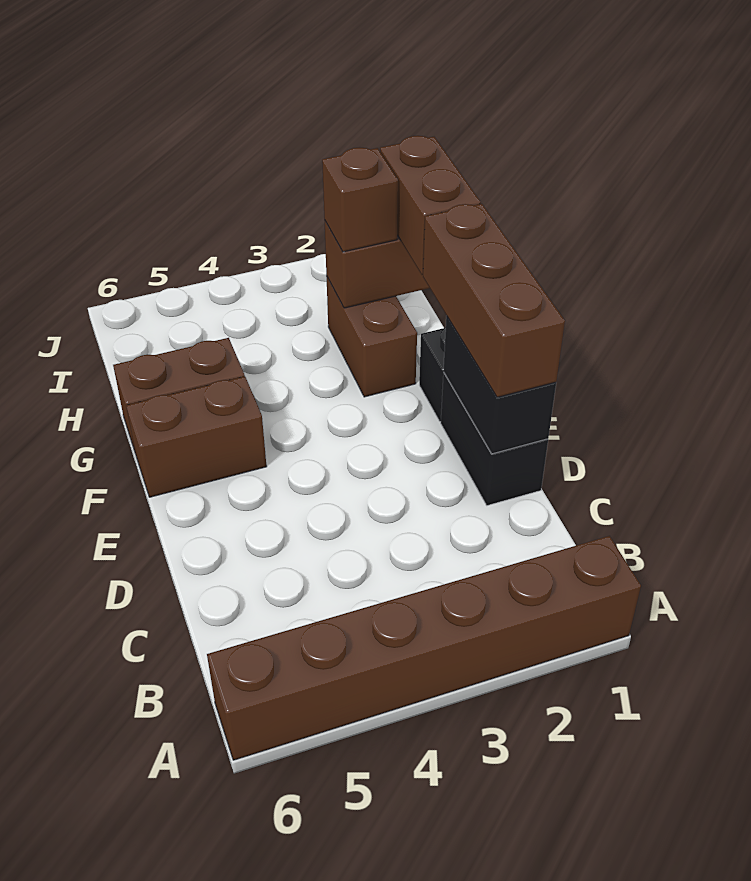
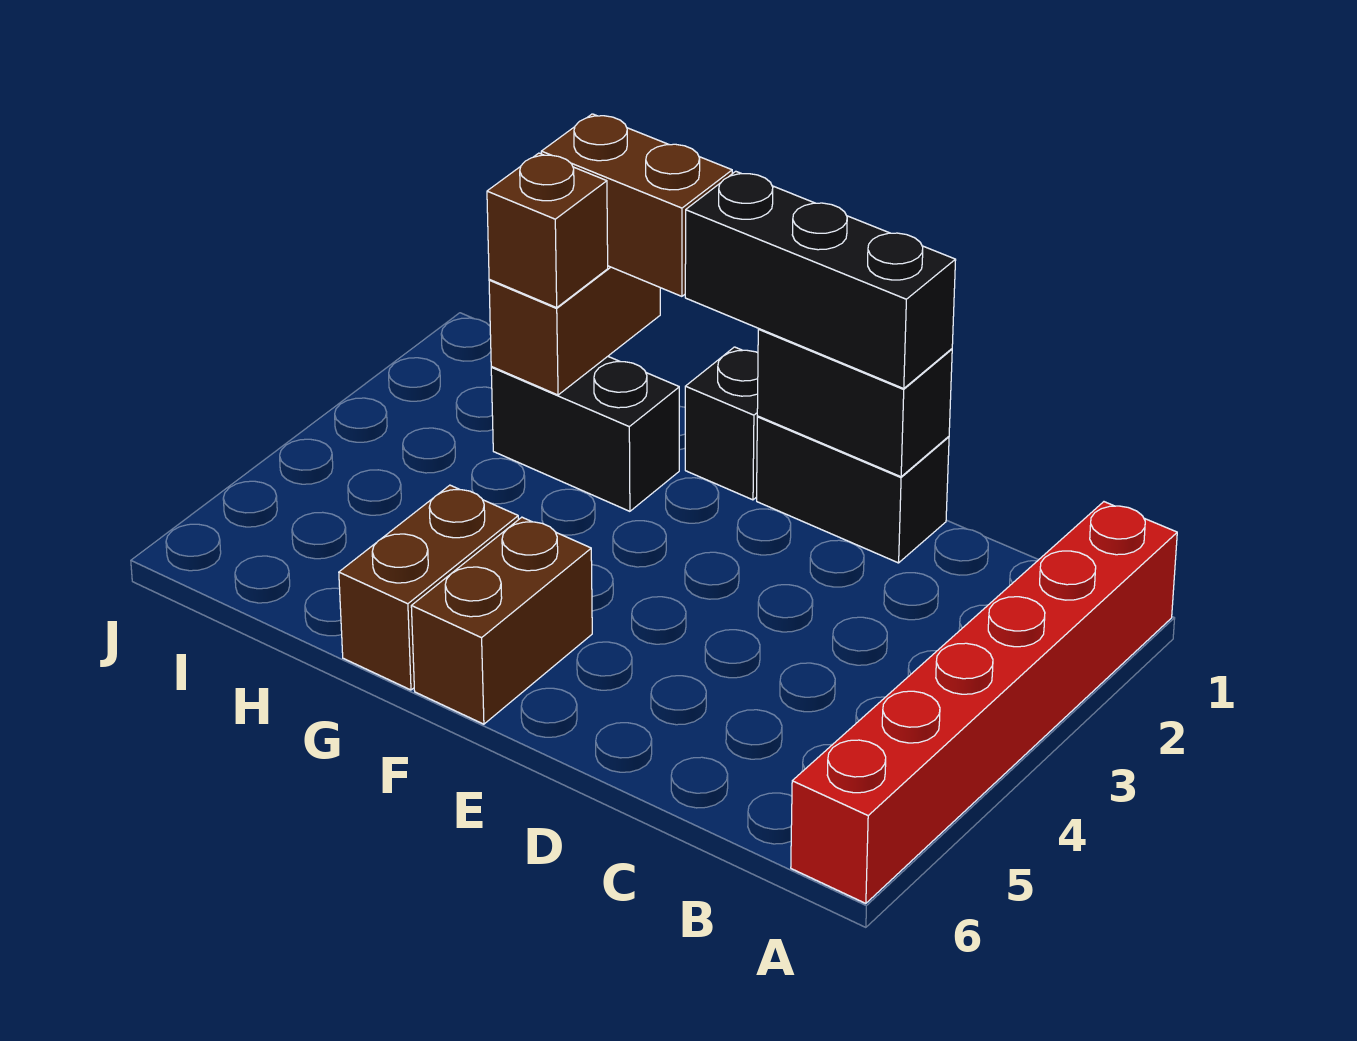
brown 1x6 brick [207,536,641,760] -> red 1x6 brick [791,502,1177,903]
brown 1x3 brick [423,204,565,397] -> black 1x3 brick [685,171,956,388]
brown 1x2 brick [326,276,417,397] -> black 1x2 brick [491,357,679,511]

